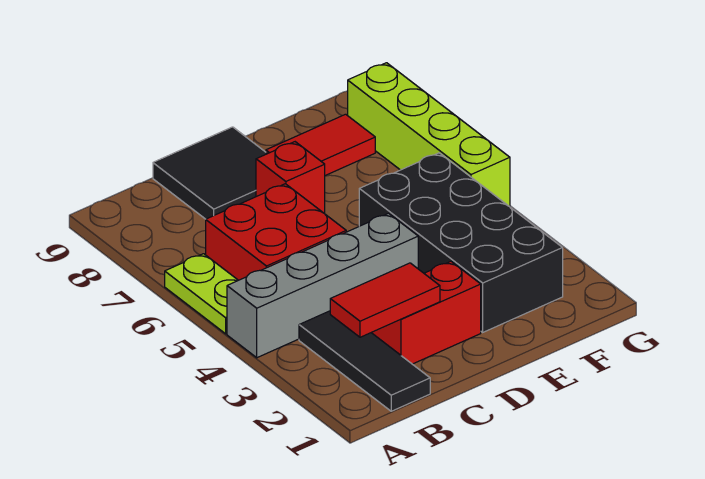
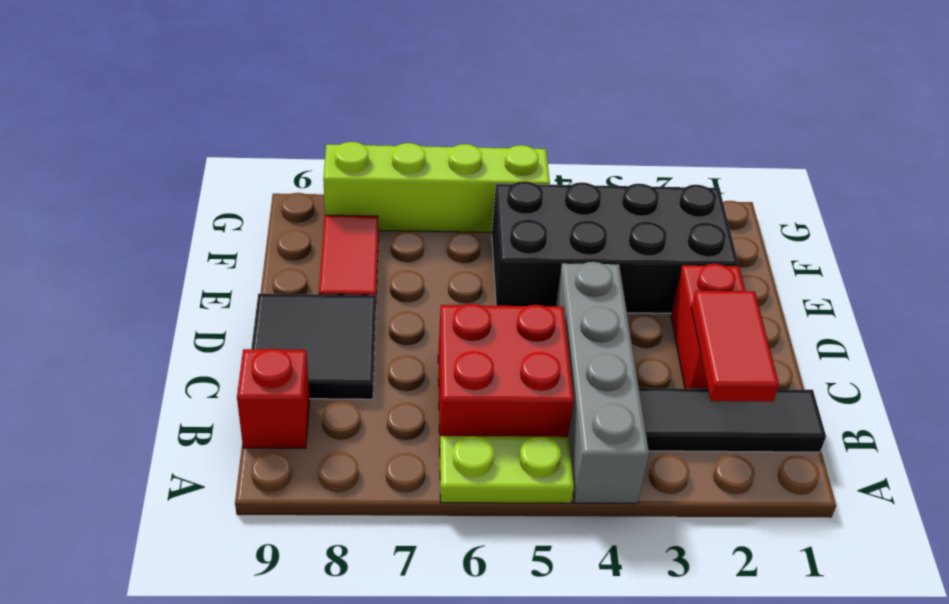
red 1x1 brick [256,142,325,214] -> red 1x1 brick moved to [237,349,309,448]

